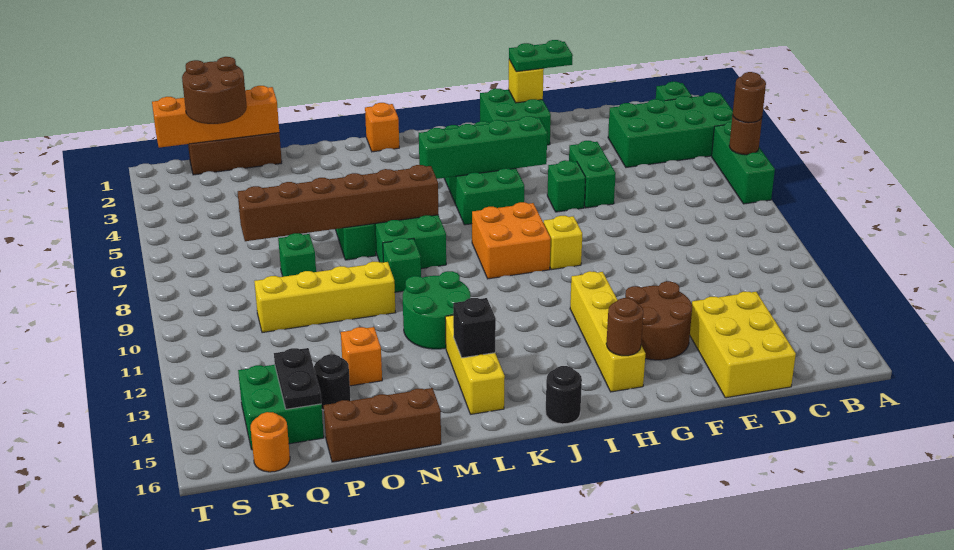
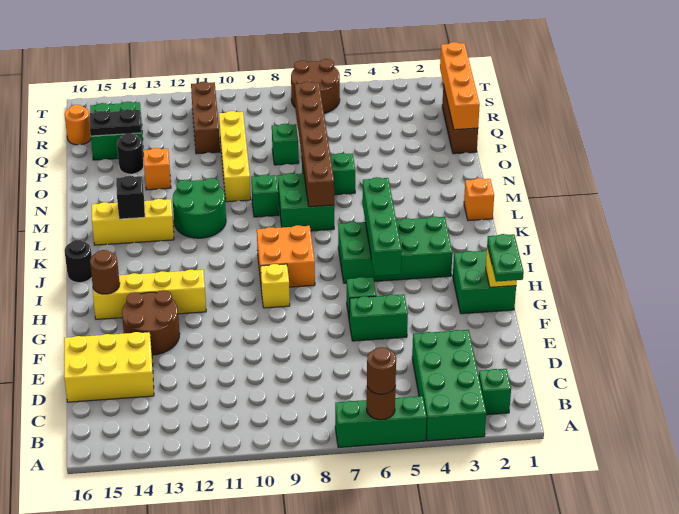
brown 1x3 brick [324,388,441,462] -> brown 1x3 brick moved to [191,82,220,154]
brown 2x2 round brick [182,57,247,124] -> brown 2x2 round brick moved to [291,59,340,113]

